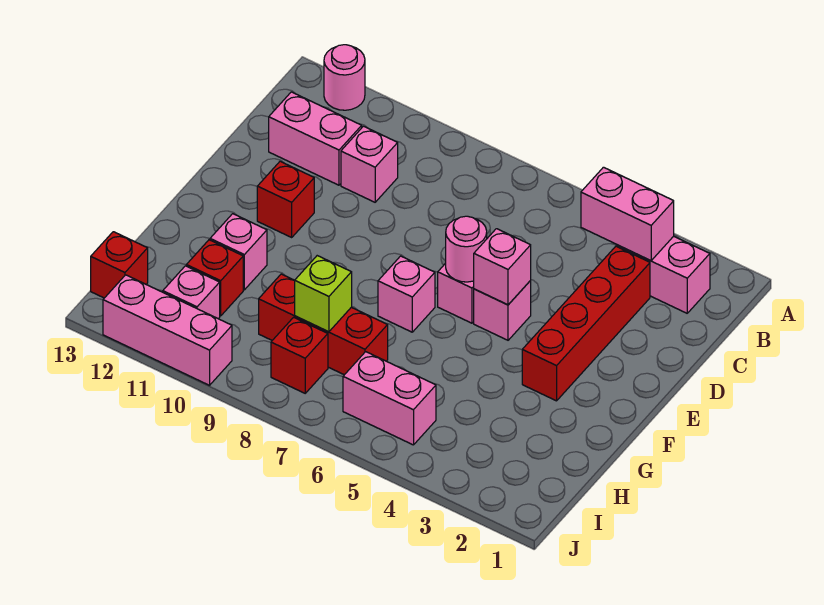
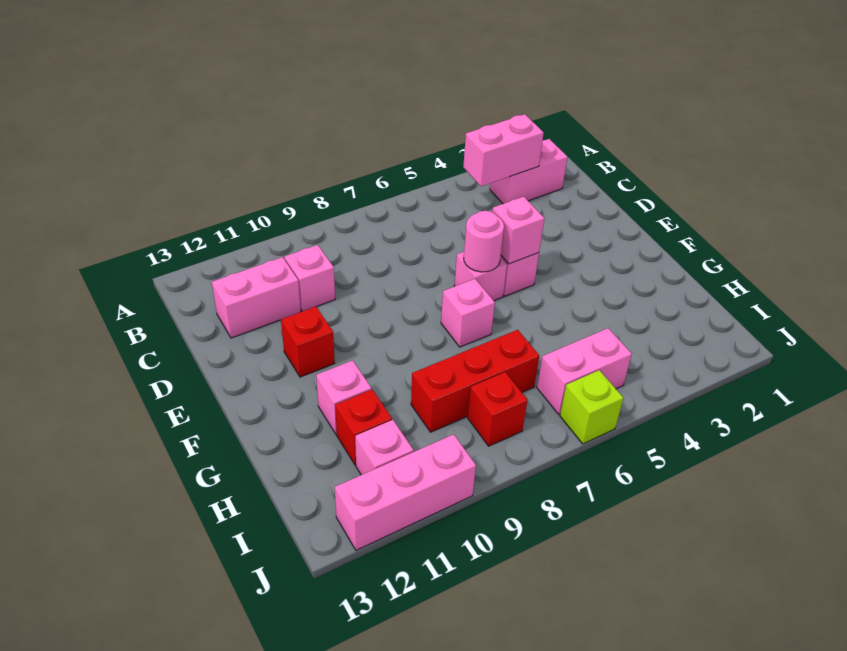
pink 1x1 round brick [324,45,365,110] -> none
red 1x4 brick [522,246,650,401] -> none
lime 1x1 brick [295,256,352,332] -> lime 1x1 brick moved to [560,370,623,444]
red 1x1 brick [91,232,148,298] -> none

